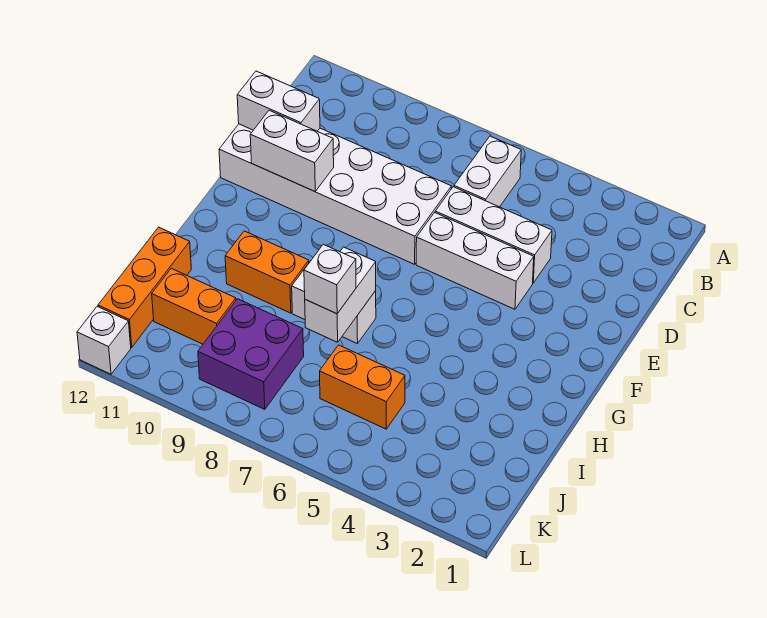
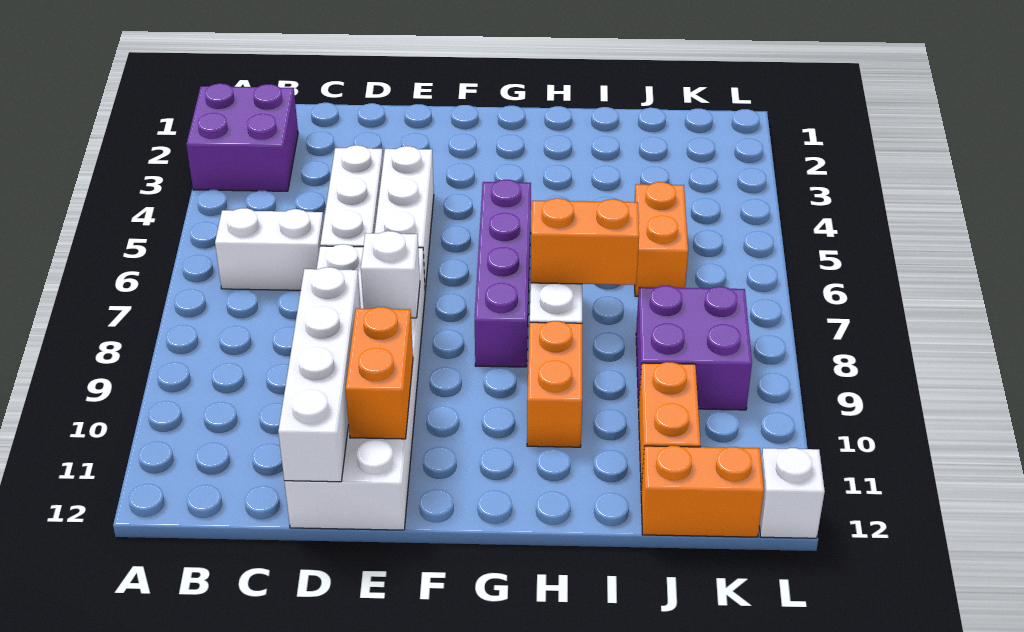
none -> purple 2x2 brick [186,83,298,191]
white 1x2 brick [237,71,320,131] -> white 1x4 brick [278,267,361,482]
white 1x2 brick [250,110,334,191] -> orange 1x2 brick [346,307,413,439]
none -> purple 1x4 brick [475,180,531,367]
white 1x2 brick [305,247,376,342] -> orange 1x2 brick [531,198,639,285]
white 1x1 brick [304,244,356,314] -> white 1x1 brick moved to [361,231,420,318]
orange 1x3 brick [98,227,191,347] -> orange 1x2 brick [641,446,764,537]

